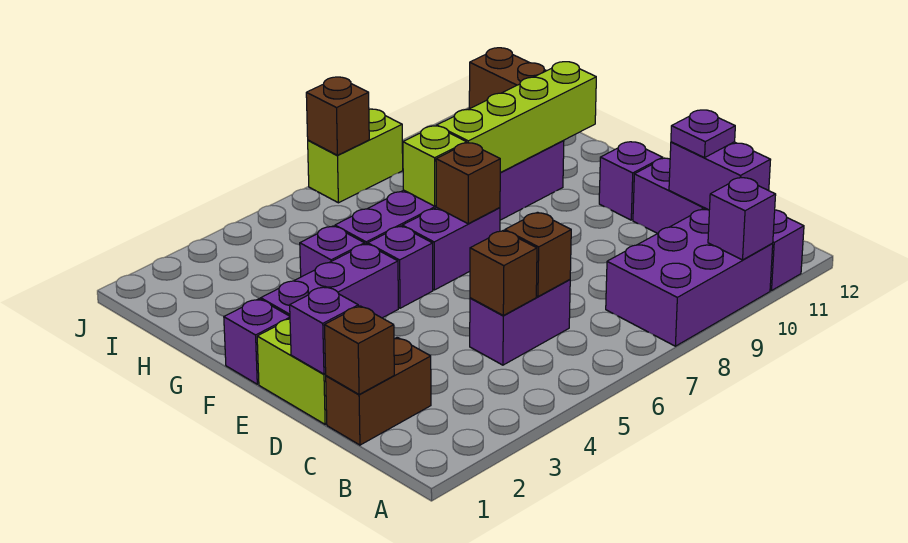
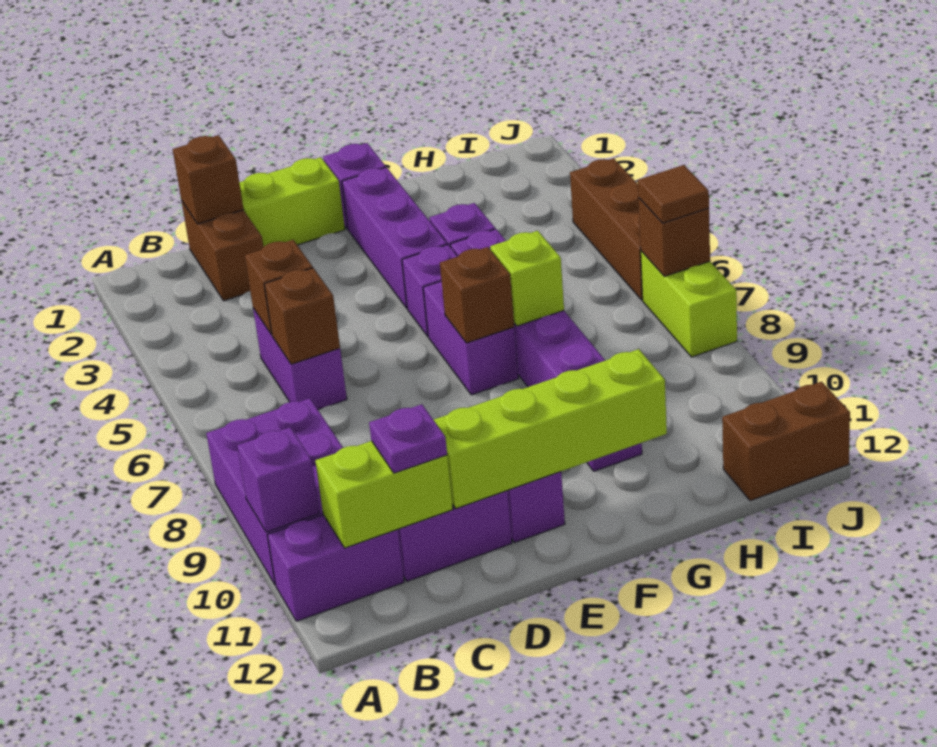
purple 1x2 brick [669,142,771,210] -> lime 1x2 brick [315,441,453,548]
purple 1x1 brick [290,287,358,374] -> none
lime 1x4 brick [437,62,596,173] -> lime 1x4 brick turned to [434,349,667,509]
none -> brown 1x3 brick [570,158,643,300]
none -> brown 1x1 tile [638,165,709,223]

